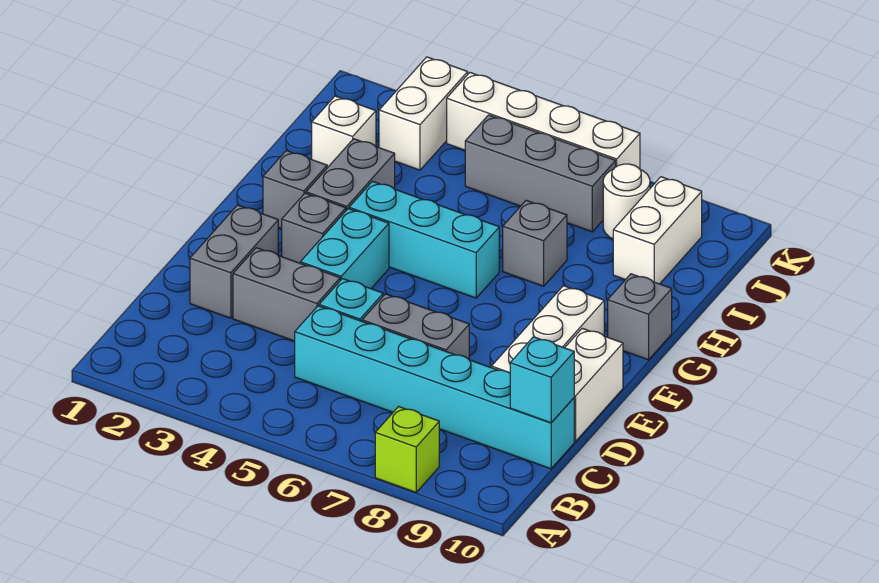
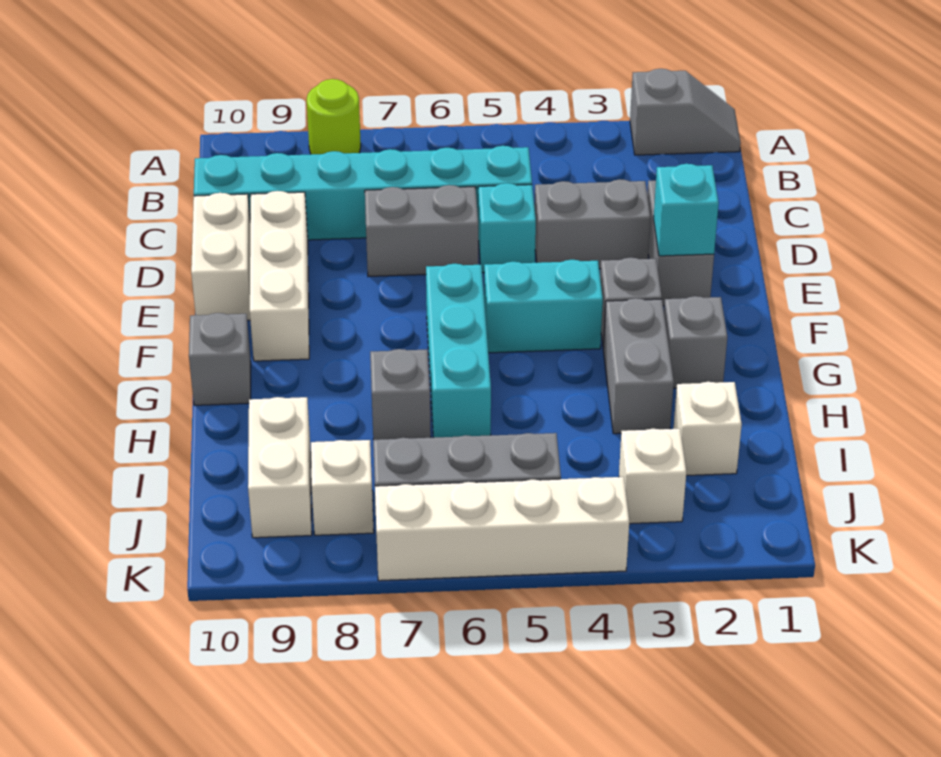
none -> grey 1x2 slope [630,69,741,155]
lime 1x1 brick [375,407,439,492] -> lime 1x1 round brick [307,79,361,154]
cyan 1x1 brick [510,337,574,423] -> cyan 1x1 brick moved to [654,164,719,256]
cyan 1x2 brick [300,209,389,289] -> cyan 1x2 brick turned to [484,260,603,353]
cyan 1x3 brick [349,181,499,298] -> cyan 1x3 brick turned to [426,264,491,438]
white 1x2 brick [379,57,468,170] -> white 1x1 brick [619,429,686,524]
white 1x1 round brick [603,164,650,239] -> white 1x1 brick [311,440,374,535]

